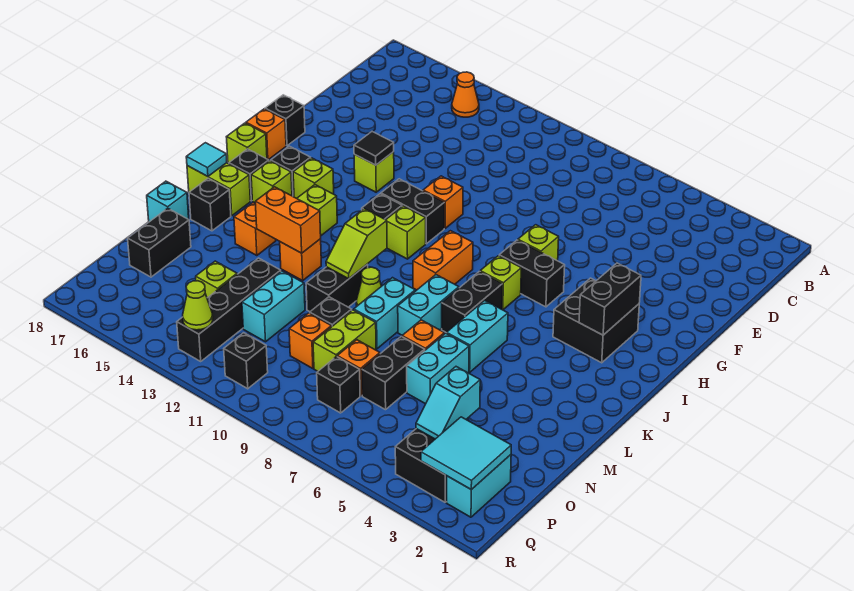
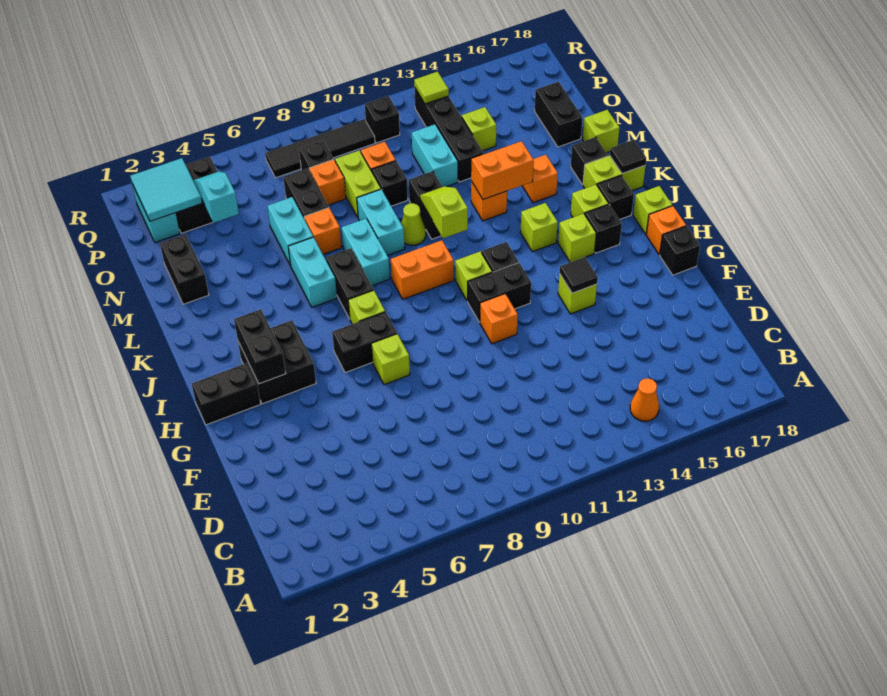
none -> black 1x2 brick [192,363,261,425]
orange 1x2 brick [413,231,473,290] -> orange 1x2 brick turned to [391,240,454,299]
cyan 1x1 tile [186,143,227,177] -> black 1x1 tile [610,140,646,174]
none -> black 1x2 brick [160,234,209,304]
cyan 1x1 brick [147,181,189,222] -> lime 1x1 brick [583,110,620,153]
none -> black 1x4 tile [265,119,375,178]
lime 1x1 cone [183,281,213,330] -> lime 1x1 tile [414,72,449,104]

